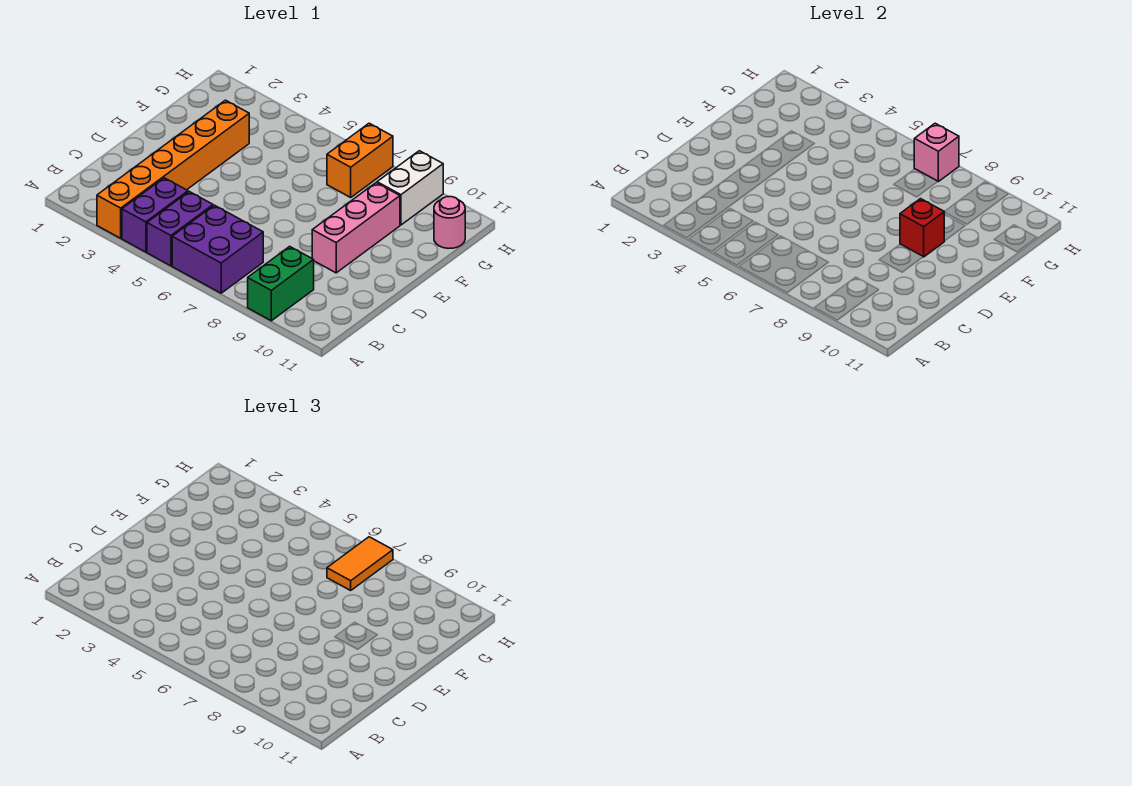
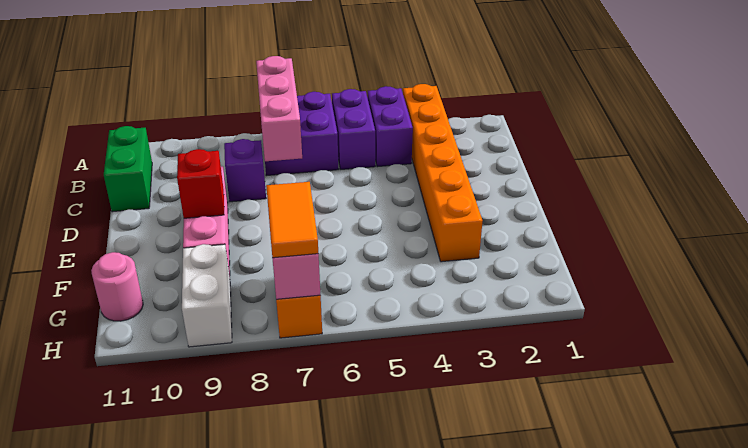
none -> pink 1x3 brick [256,56,302,161]
green 1x2 brick [248,246,314,321] -> green 1x2 brick moved to [104,126,152,212]
none -> purple 1x1 brick [224,139,266,202]

